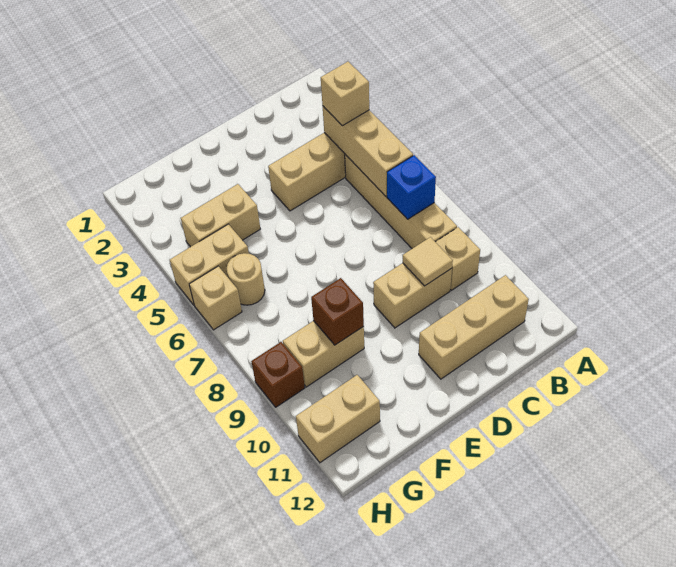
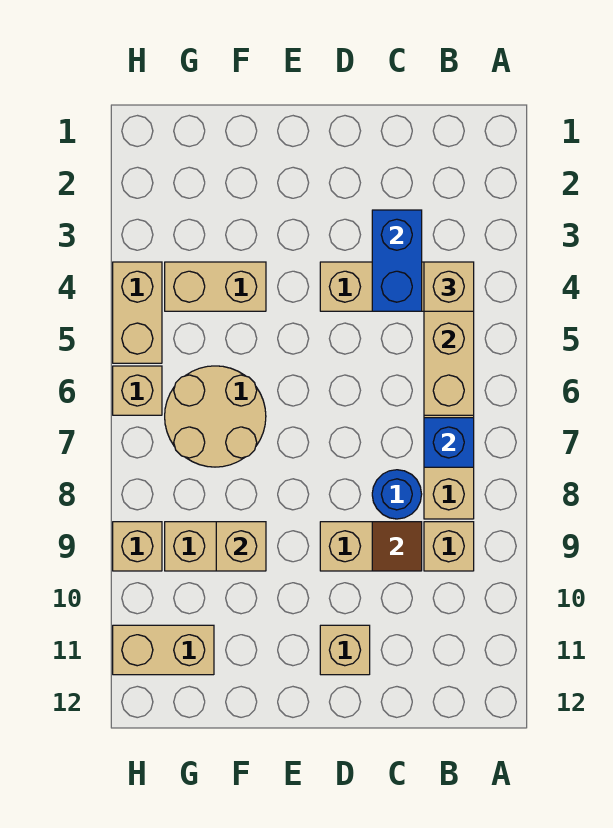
tan 1x3 brick [419,275,529,379] -> tan 1x1 brick [320,625,370,675]
none -> blue 1x2 brick [372,210,422,311]
none -> blue 1x1 round brick [372,470,422,519]
tan 1x1 tile [403,237,453,286] -> brown 1x1 tile [372,522,422,571]
brown 1x1 brick [311,278,364,345] -> tan 1x1 brick [216,522,266,571]
tan 1x2 brick [170,224,249,305] -> tan 1x2 brick turned to [113,262,162,363]
tan 1x1 round brick [227,253,265,305] -> tan 2x2 round brick [165,366,266,467]
brown 1x1 brick [251,342,305,407] -> tan 1x1 brick [113,522,162,571]

